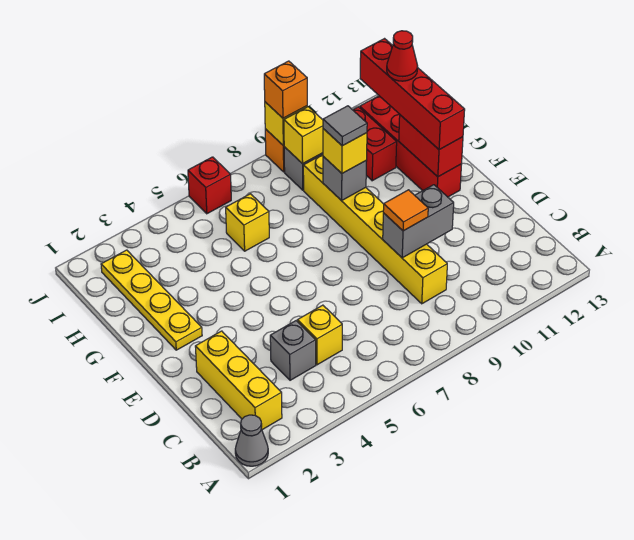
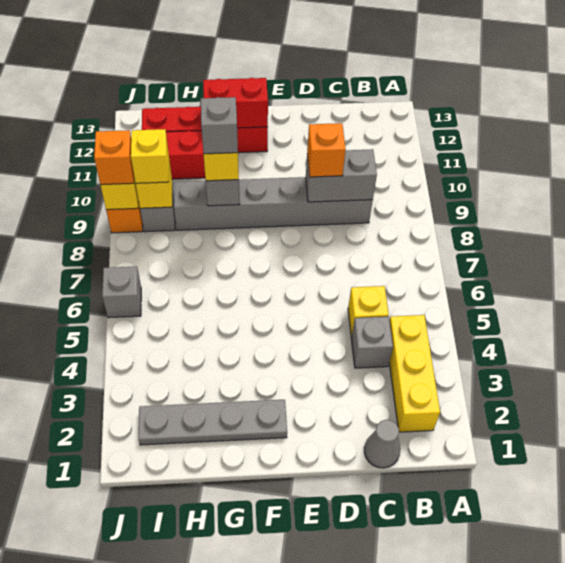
grey 1x1 cone [235,415,268,466] -> grey 1x1 cone moved to [364,420,400,468]
yellow 1x3 brick [195,331,282,430] -> yellow 1x3 brick turned to [389,315,440,432]
yellow 1x6 brick [303,155,447,304] -> grey 1x6 brick [174,177,373,230]
grey 1x2 brick [383,185,454,258] -> grey 1x2 brick turned to [306,149,377,202]
orange 1x1 tile [383,190,428,231] -> orange 1x1 brick [307,123,346,177]
yellow 1x4 plate [101,250,202,350] -> grey 1x4 plate [139,400,287,445]
red 1x4 brick [360,39,465,150] -> none
grey 1x1 tile [323,106,367,146] -> grey 1x1 brick [201,97,238,154]
yellow 1x1 brick [226,194,269,251] -> yellow 1x1 brick moved to [131,129,169,183]
red 1x1 cone [387,31,418,81] -> none
red 1x1 brick [188,157,231,214] -> grey 1x1 brick [102,266,141,318]

